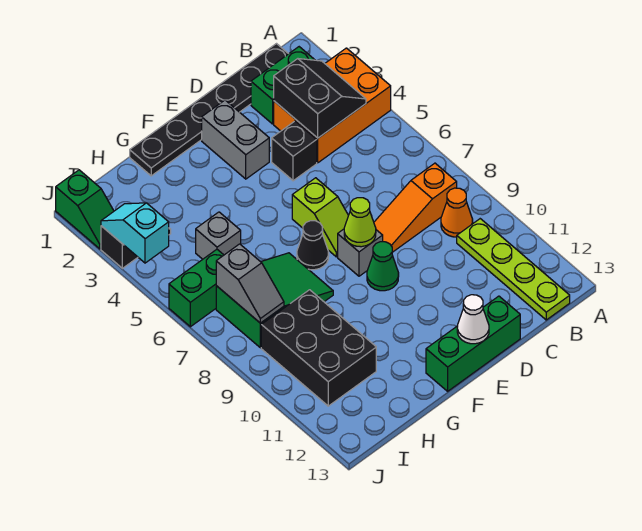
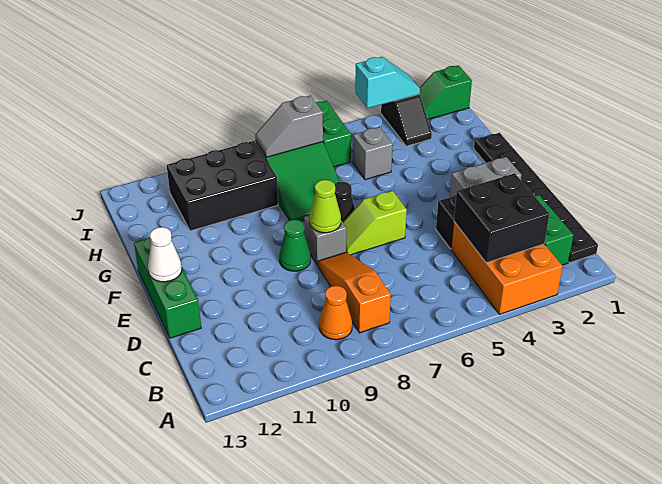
black 2x2 slope [274,59,366,138] -> black 2x2 brick [454,173,549,263]
lime 1x4 plate [457,219,570,320] -> none

